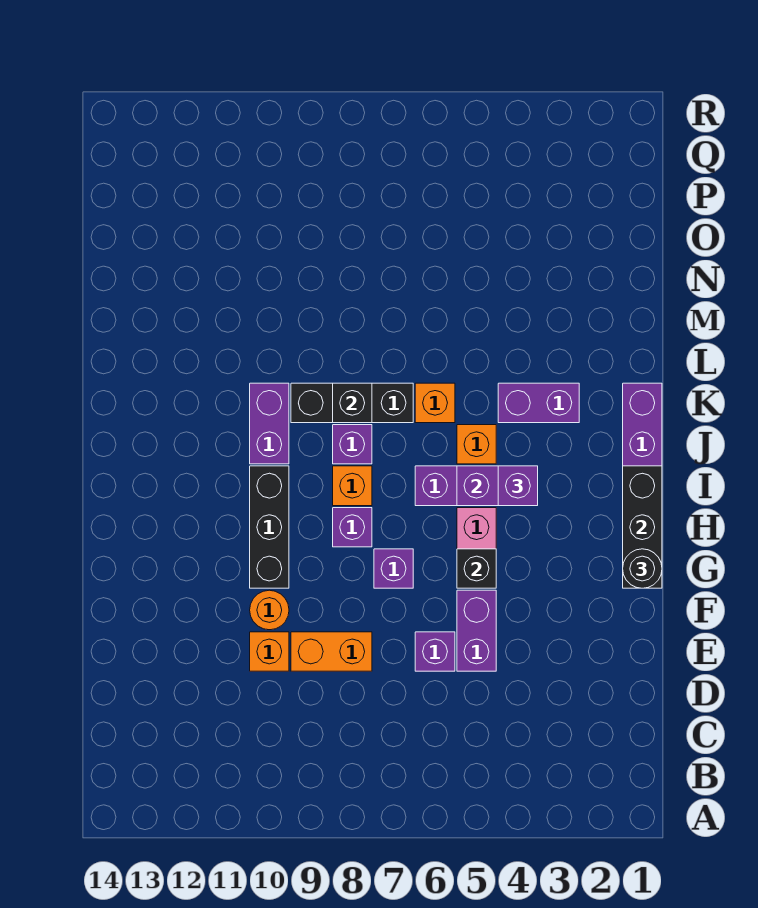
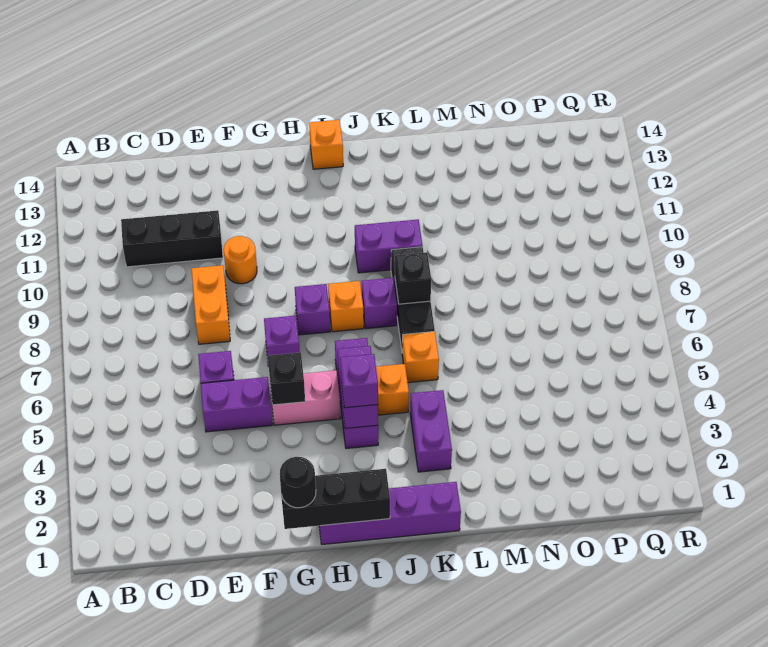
orange 1x1 brick [250,632,289,671] -> orange 1x1 brick moved to [309,120,343,169]
black 1x3 brick [250,466,289,588] -> black 1x3 brick moved to [121,210,223,267]

